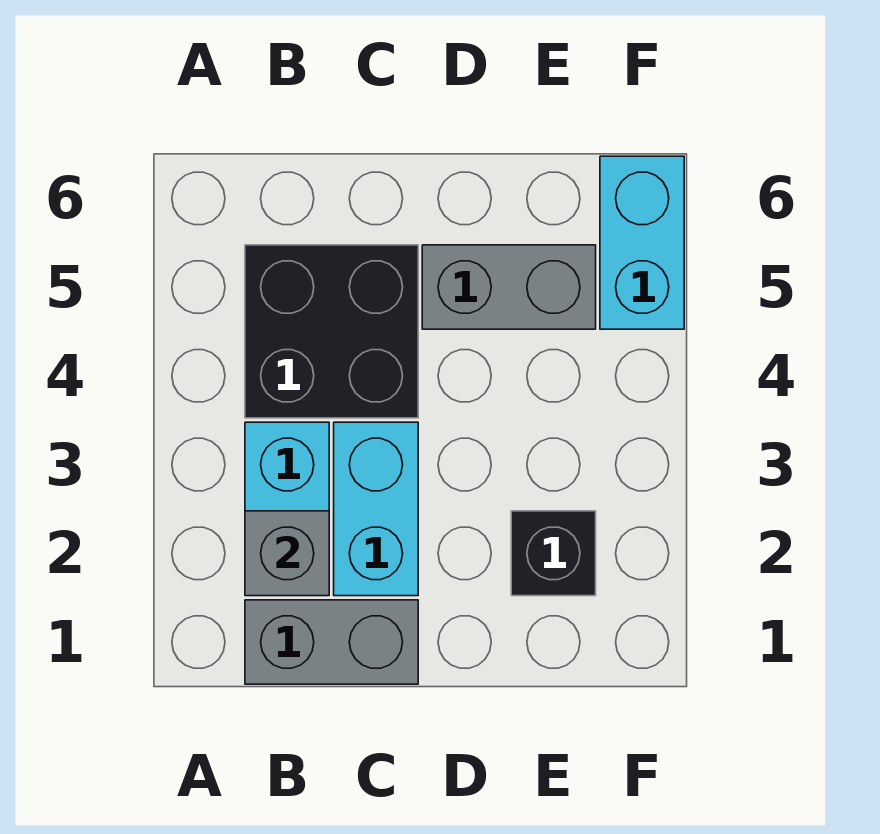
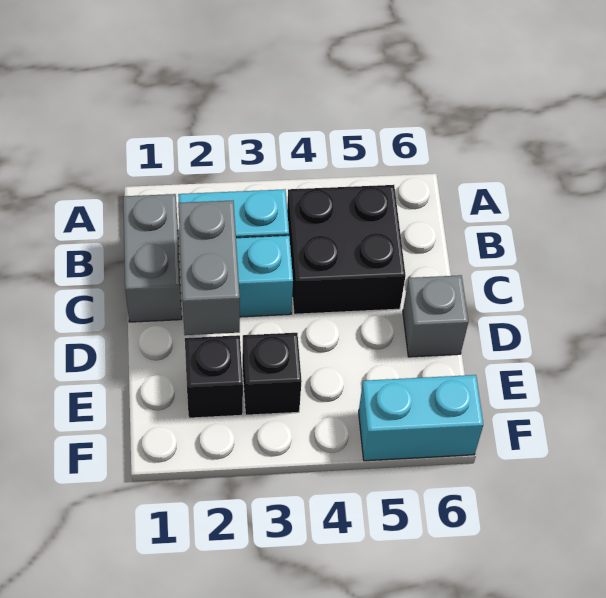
grey 1x1 brick [245,511,329,596] -> grey 1x1 brick moved to [403,275,468,357]
grey 1x2 brick [422,245,596,329] -> grey 1x2 brick moved to [178,201,240,335]
none -> black 1x1 brick [242,333,302,415]

